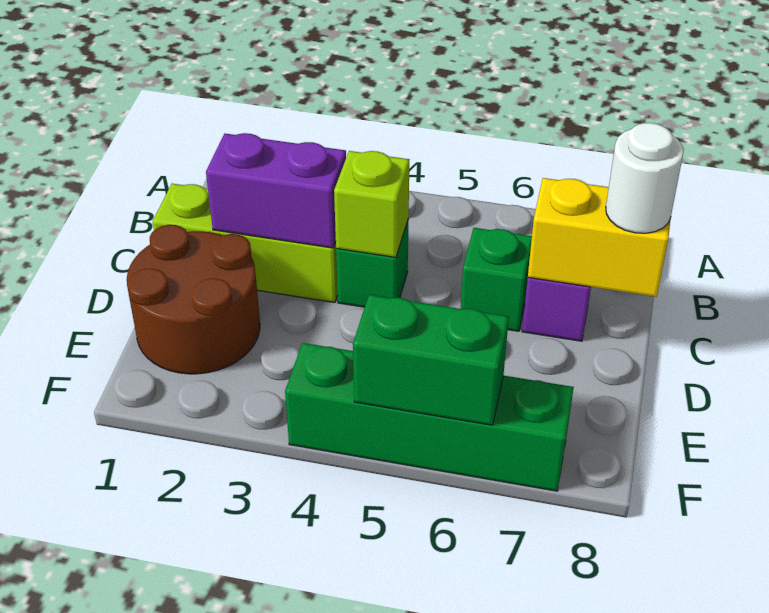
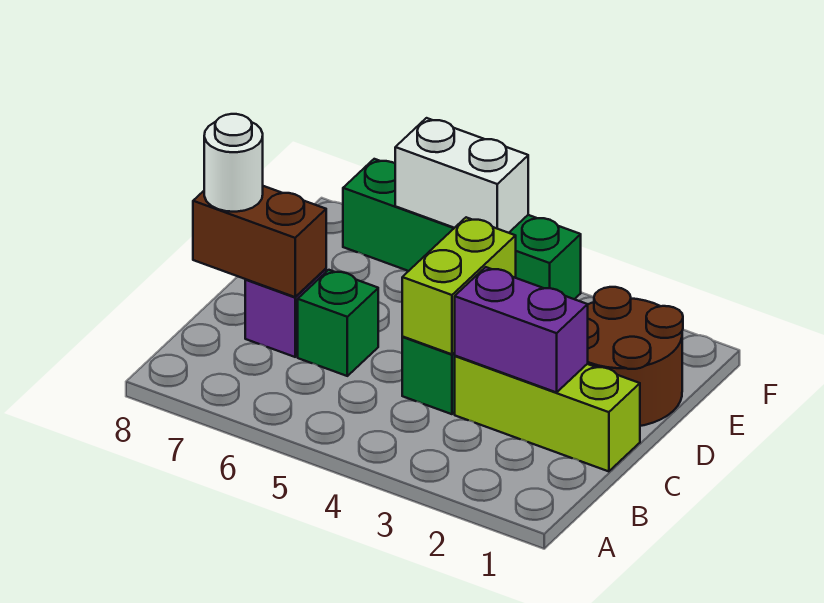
lime 1x1 brick [334,151,409,257] -> lime 1x2 brick [402,217,516,354]
yellow 1x2 brick [528,178,671,297] -> brown 1x2 brick [193,186,326,297]
green 1x2 brick [353,295,509,425] -> white 1x2 brick [395,118,528,233]

